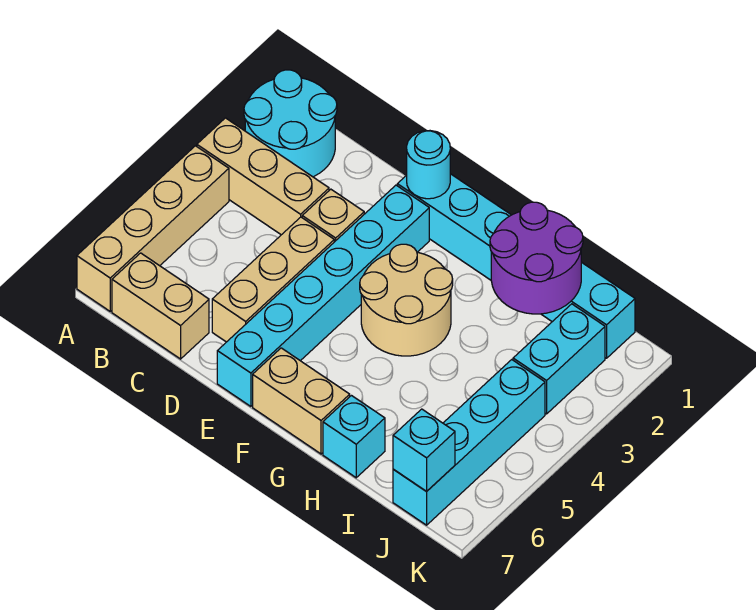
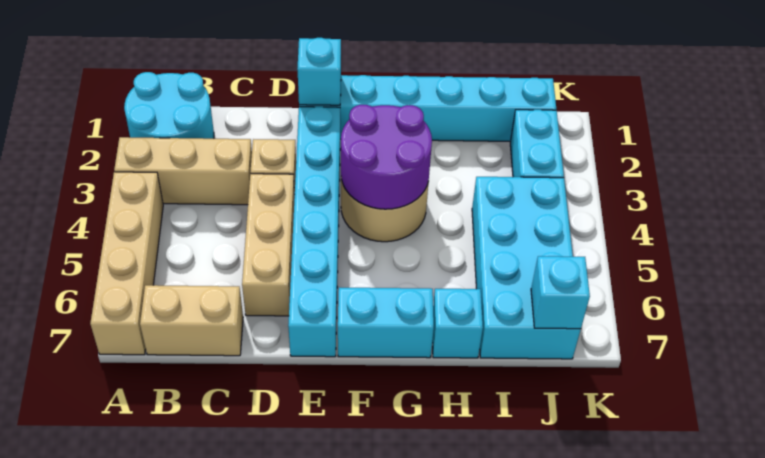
cyan 1x1 round brick [407,131,450,199] -> cyan 1x1 brick [297,38,341,105]
tan 1x2 brick [253,348,350,454] -> cyan 1x2 brick [338,287,434,358]
purple 2x2 round brick [490,202,583,314] -> purple 2x2 round brick moved to [341,105,432,209]
cyan 1x4 brick [393,360,545,525] -> cyan 2x4 brick [472,177,581,359]

